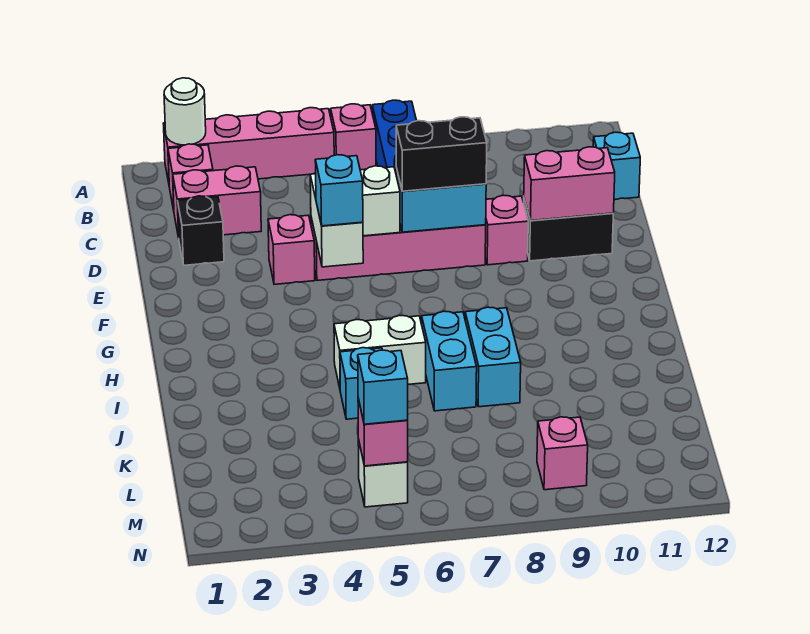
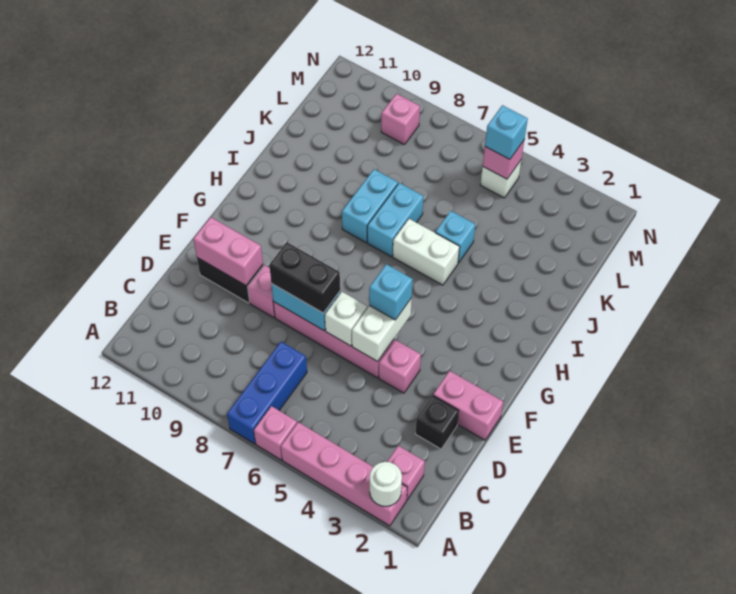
pink 1x2 brick [173,166,261,238] -> pink 1x2 brick moved to [433,371,503,440]
cyan 1x1 brick [593,132,640,200] -> none

